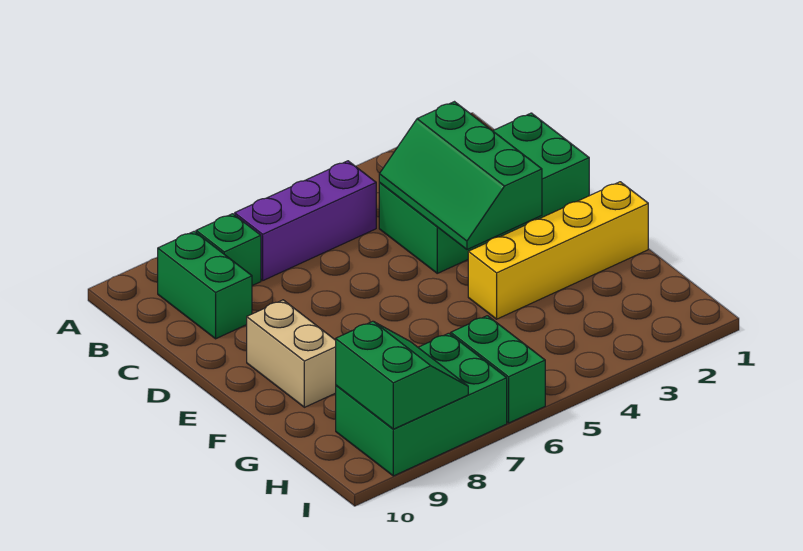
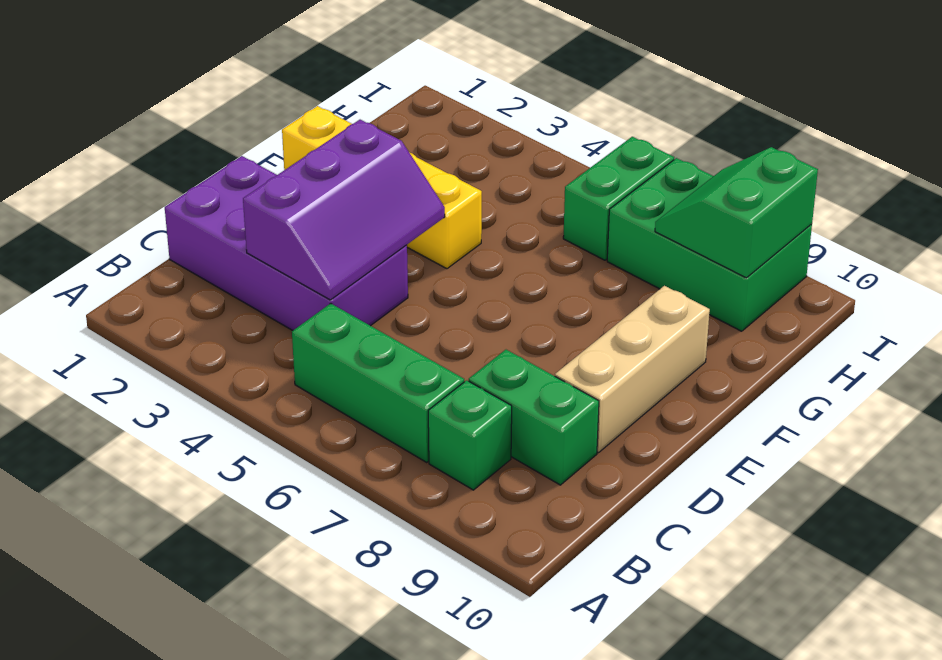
purple 1x3 brick [235,161,376,280] -> green 1x3 brick [292,303,464,462]
green 1x2 brick [158,231,252,339] -> green 1x2 brick turned to [469,350,599,485]
green 2x4 brick [379,113,589,273] -> purple 2x4 brick [165,156,408,330]
green 2x3 slope [379,102,542,249] -> purple 2x3 slope [243,120,445,300]
tan 1x2 brick [247,300,336,407] -> tan 1x3 brick [555,286,710,453]

